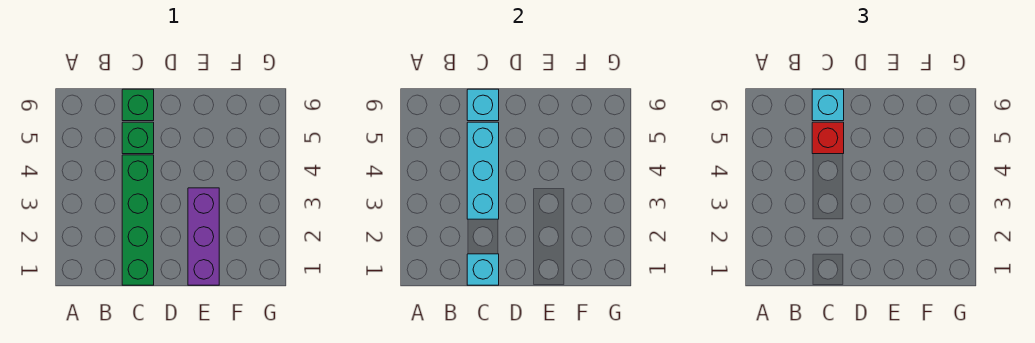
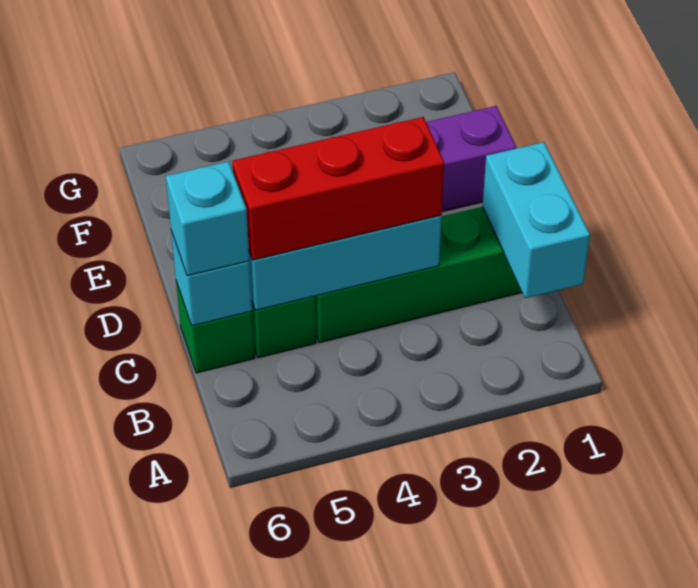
cyan 1x1 brick [467,254,499,285] -> cyan 1x2 brick [483,142,590,298]
red 1x1 brick [812,122,844,154] -> red 1x3 brick [232,117,444,260]

